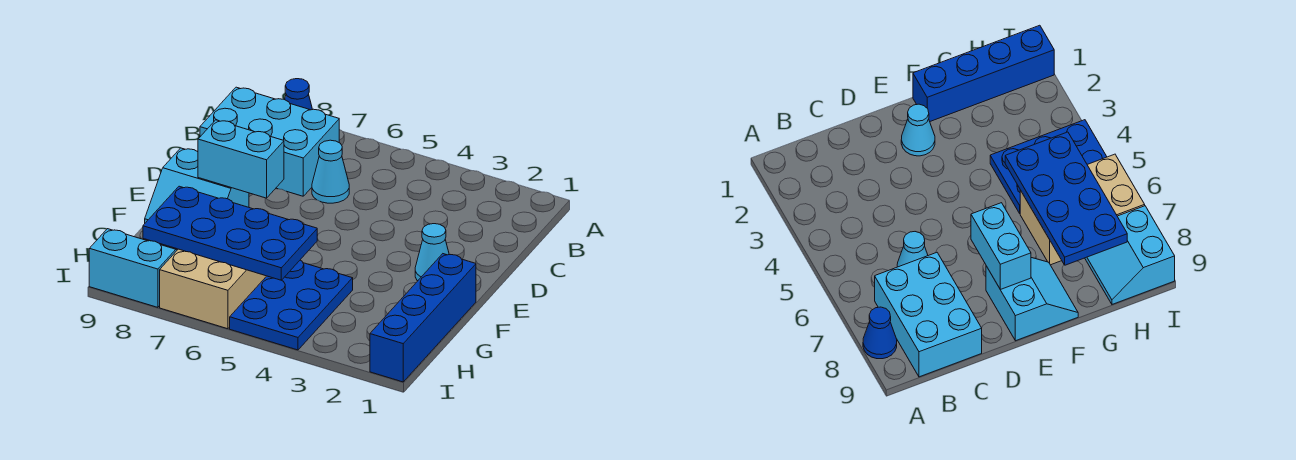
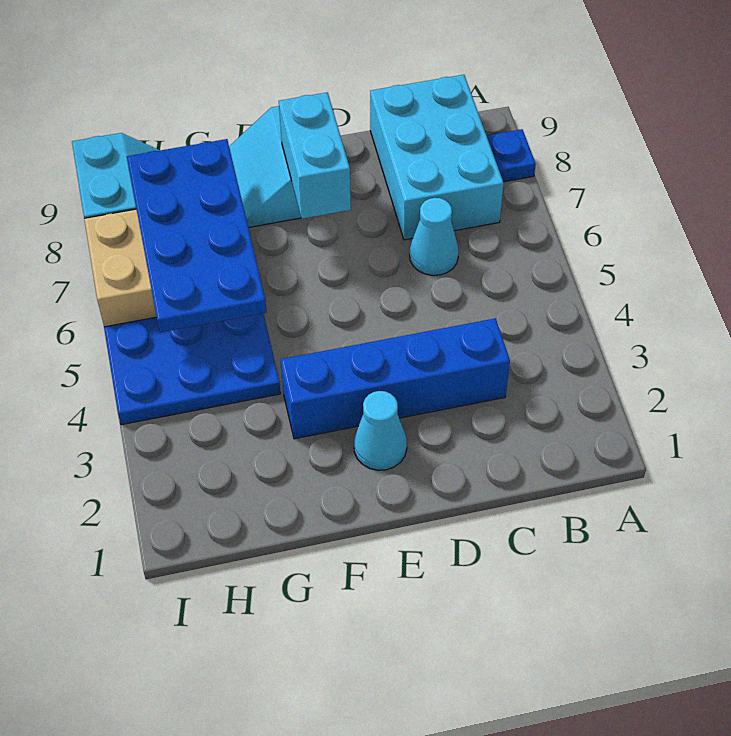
blue 1x1 cone [285,79,313,110] -> blue 1x1 plate [487,129,536,182]
blue 1x4 brick [370,254,476,382] -> blue 1x4 brick moved to [280,318,510,439]

